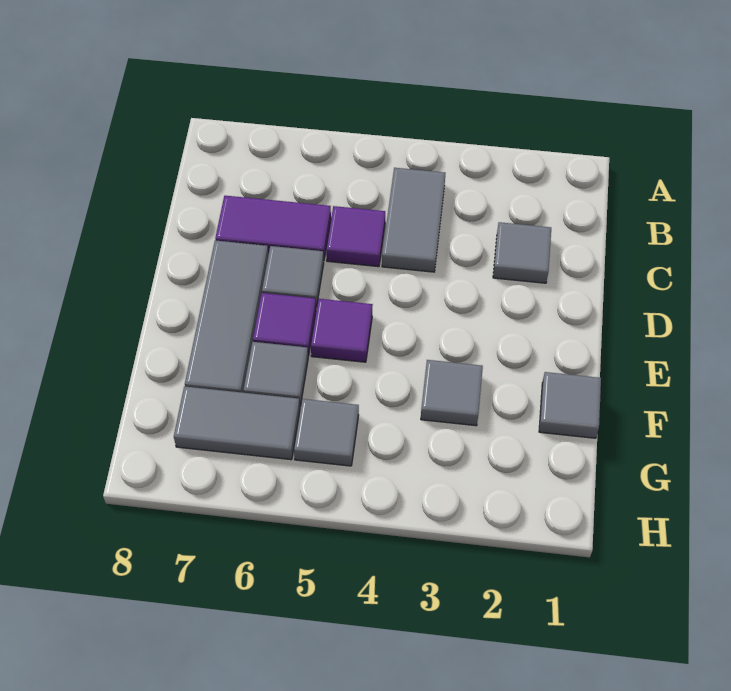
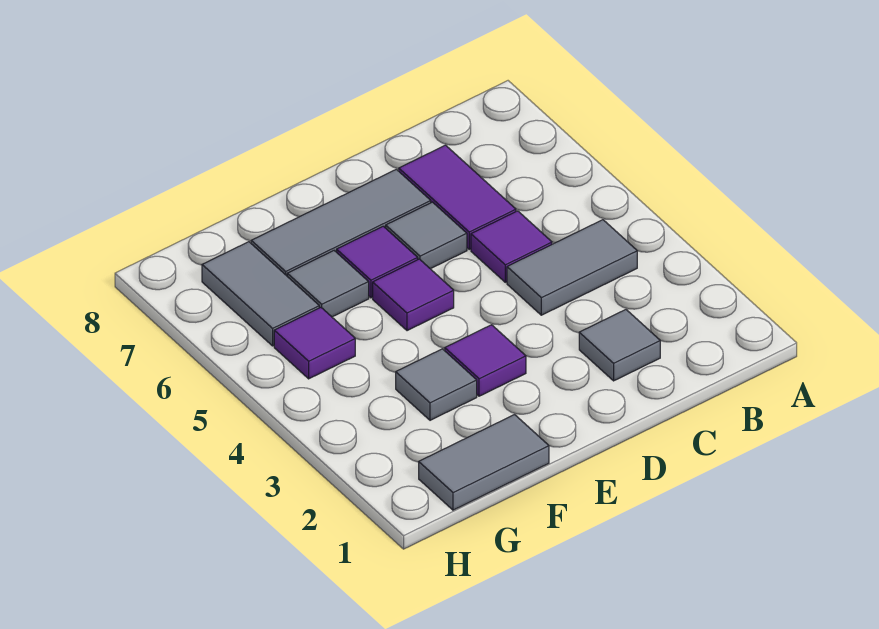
none -> purple 1x1 tile [445,325,526,396]
grey 1x1 tile [539,372,601,438] -> grey 1x2 tile [419,415,549,510]
grey 1x1 tile [294,399,359,466] -> purple 1x1 tile [274,308,355,379]

